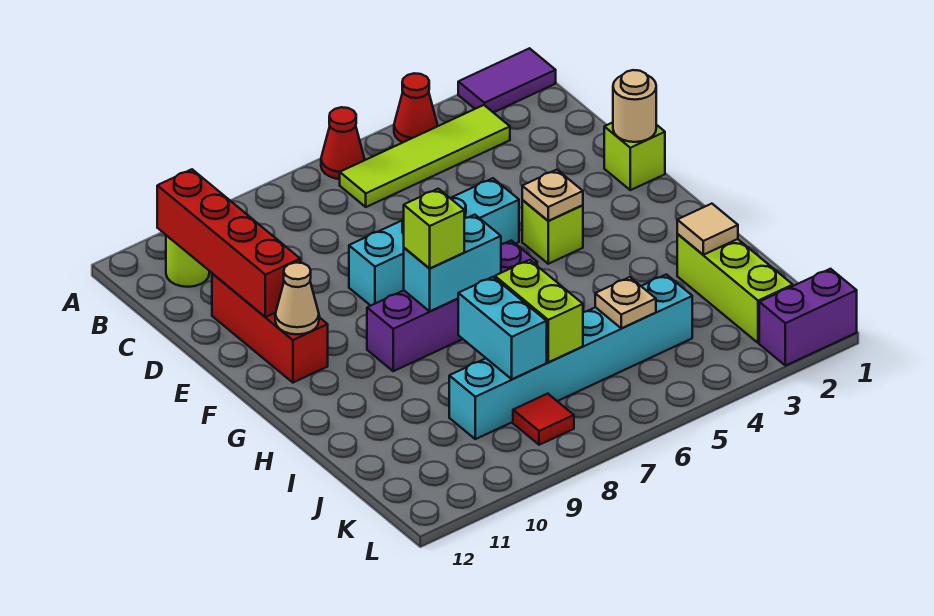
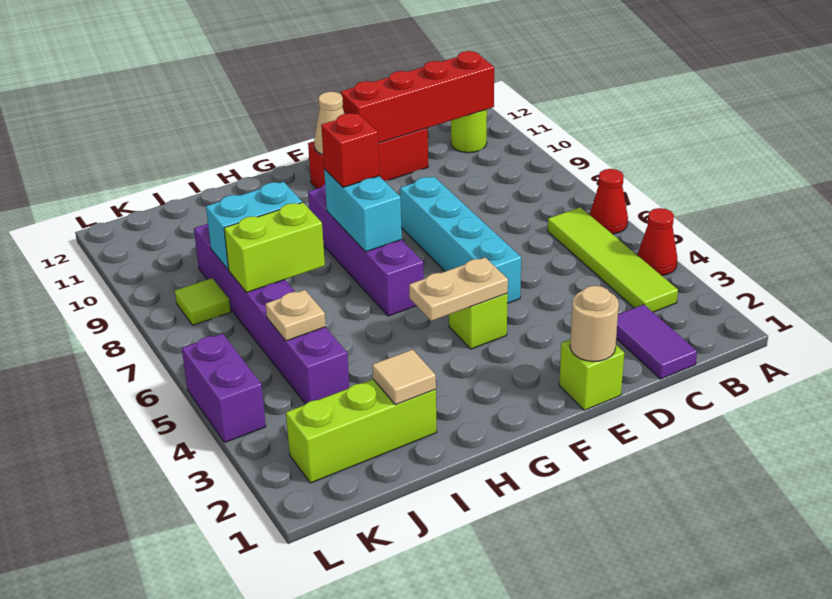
purple 1x2 tile [458,48,556,113] -> purple 1x2 tile moved to [616,305,697,379]
tan 1x1 plate [522,170,583,221] -> tan 1x2 plate [409,257,508,321]
lime 1x1 brick [404,189,464,269] -> red 1x1 brick [321,113,379,187]
cyan 1x6 brick [449,274,692,439] -> purple 1x6 brick [194,224,349,404]
red 1x1 tile [513,394,574,445] -> lime 1x1 tile [175,278,231,325]
purple 1x2 brick [759,269,857,366] -> purple 1x2 brick moved to [182,334,266,443]

